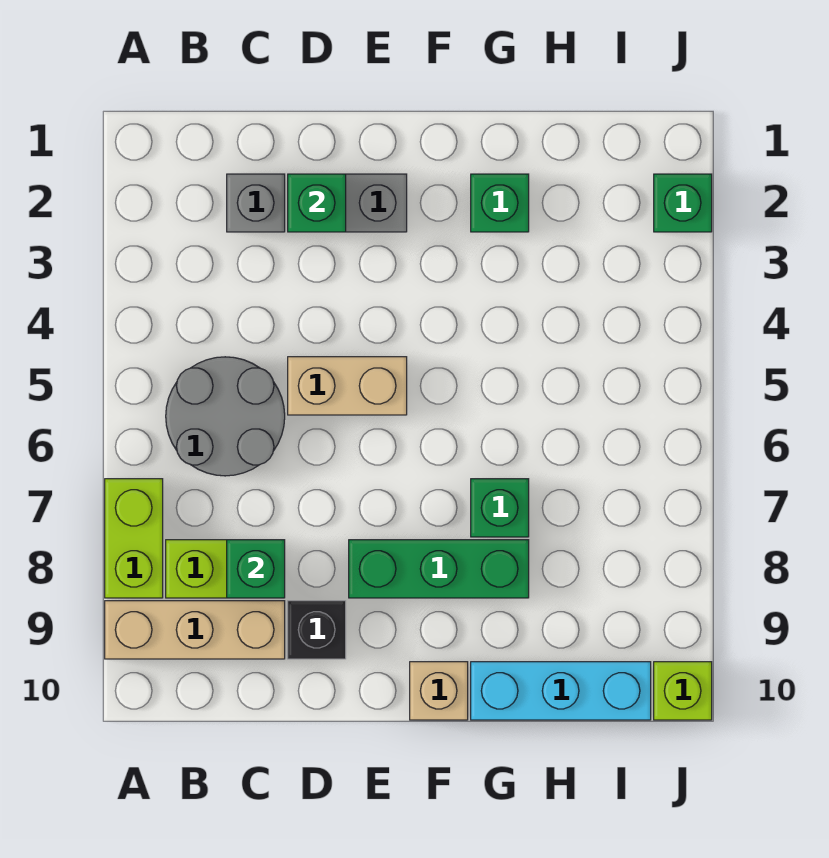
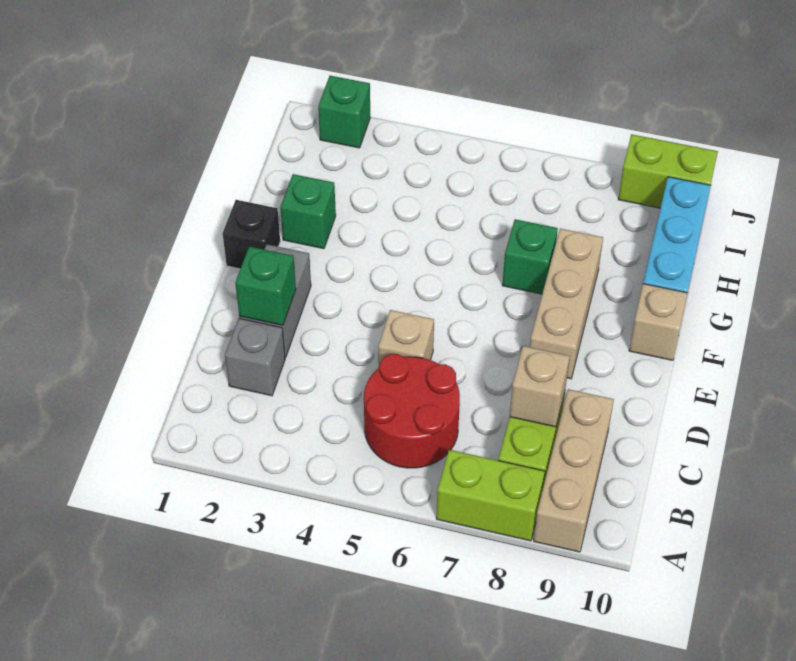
grey 2x2 round brick [166,357,285,476] -> red 2x2 round brick [364,354,460,468]
green 1x1 brick [227,540,285,598] -> tan 1x1 brick [510,346,570,427]
tan 1x2 brick [288,357,407,415] -> tan 1x1 brick [378,310,434,367]
black 1x1 brick [288,601,346,659] -> black 1x1 brick moved to [223,200,280,269]
green 1x3 brick [349,540,529,598] -> tan 1x3 brick [530,229,603,379]
lime 1x1 brick [654,662,712,720] -> lime 1x2 brick [618,134,718,208]

